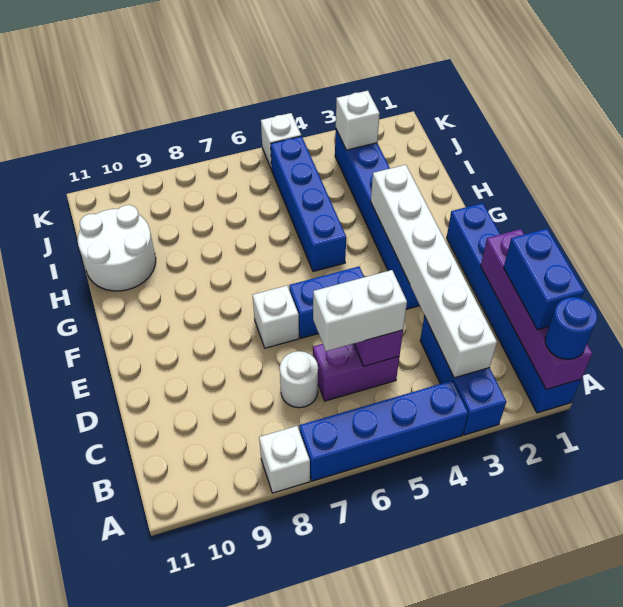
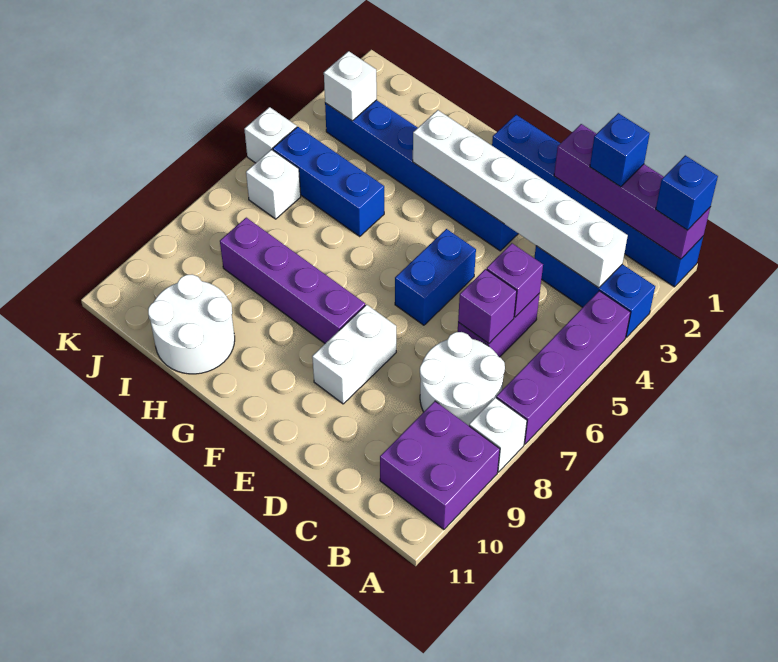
blue 1x1 round brick [545,297,597,359] -> blue 1x1 brick [656,155,718,230]
blue 1x4 brick [299,380,468,481] -> purple 1x4 brick [496,291,631,444]
none -> purple 2x2 brick [380,401,500,530]
blue 1x2 brick [504,229,584,330] -> blue 1x1 brick [590,113,650,187]
white 1x2 brick [313,270,407,351] -> white 1x2 brick moved to [312,305,396,404]
none -> purple 1x1 brick [458,269,517,344]
white 1x1 round brick [280,351,318,408] -> white 2x2 round brick [420,332,505,426]
white 1x1 brick [253,286,299,348] -> white 1x1 brick moved to [246,149,301,219]
none -> purple 1x4 brick [220,218,365,343]
blue 1x4 brick [271,136,346,272] -> blue 1x3 brick [273,127,384,237]

